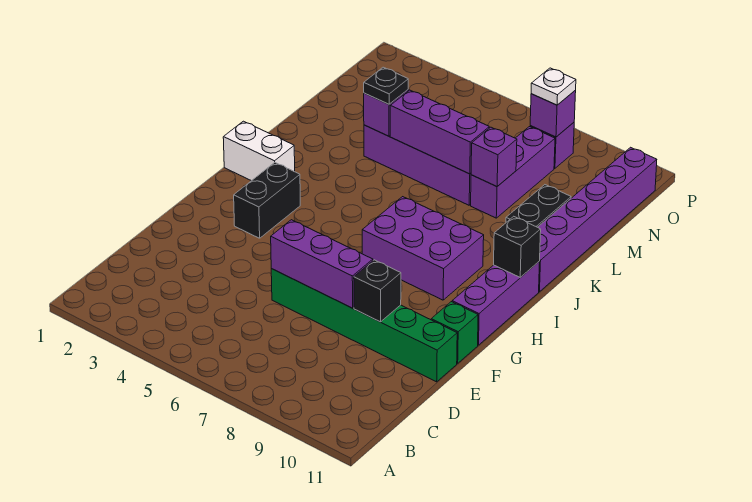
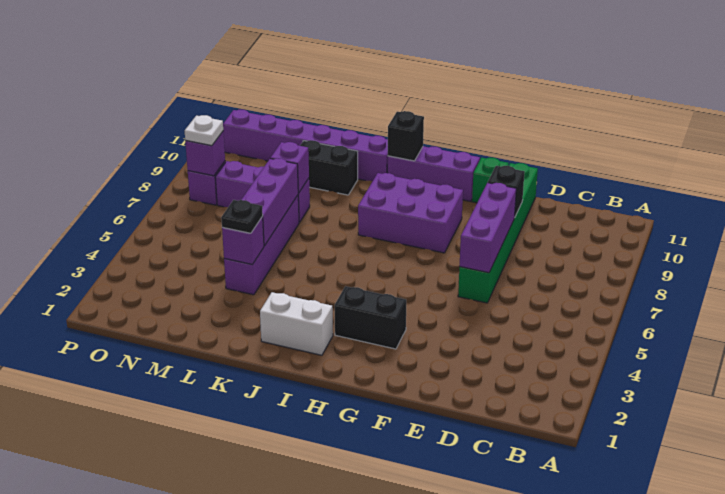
purple 2x3 brick [362,197,484,300] -> purple 2x3 brick turned to [358,173,463,253]
white 1x2 brick [223,121,295,181] -> white 1x2 brick turned to [260,292,333,355]

